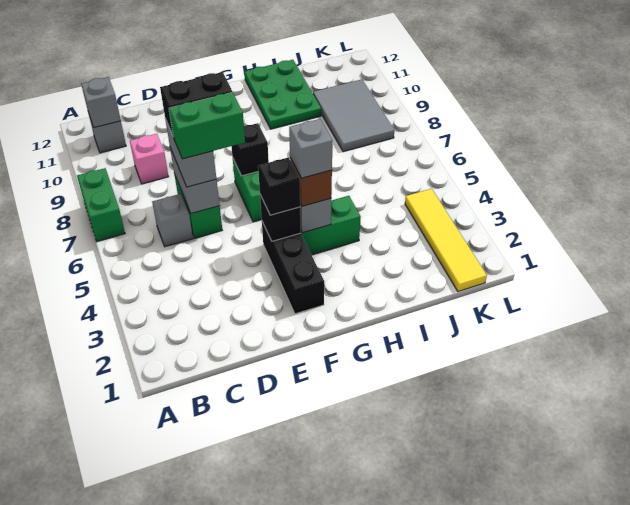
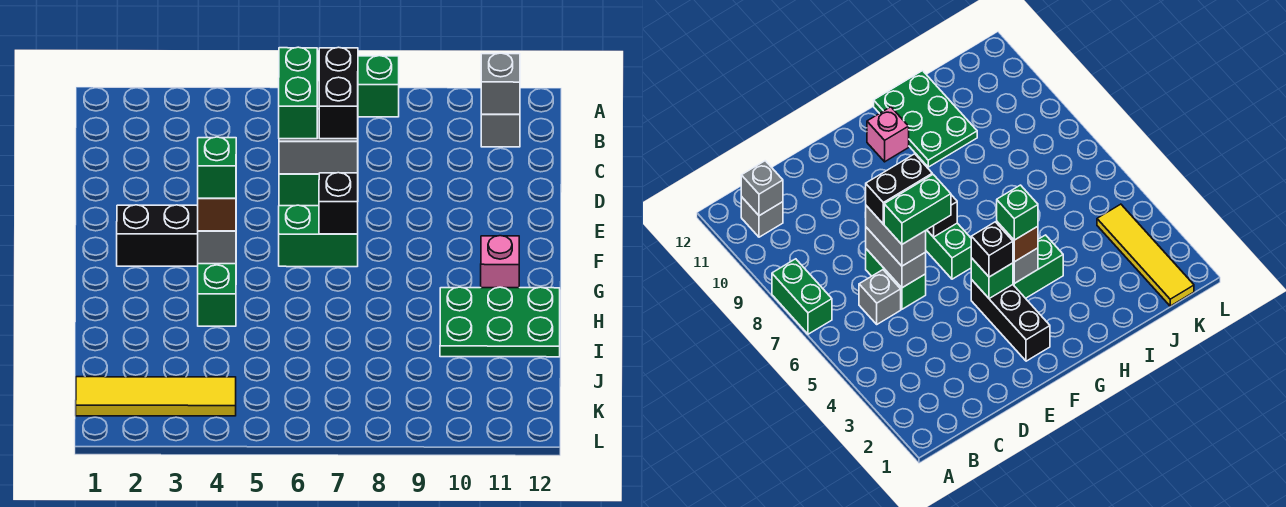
pink 1x1 brick [130,134,169,184] -> pink 1x1 brick moved to [481,236,519,288]
black 1x1 brick [260,195,301,241] -> green 1x1 brick [971,258,1013,299]
grey 1x1 brick [289,119,332,178] -> green 1x1 brick [198,137,236,198]
grey 2x3 tile [313,79,394,152] -> none

